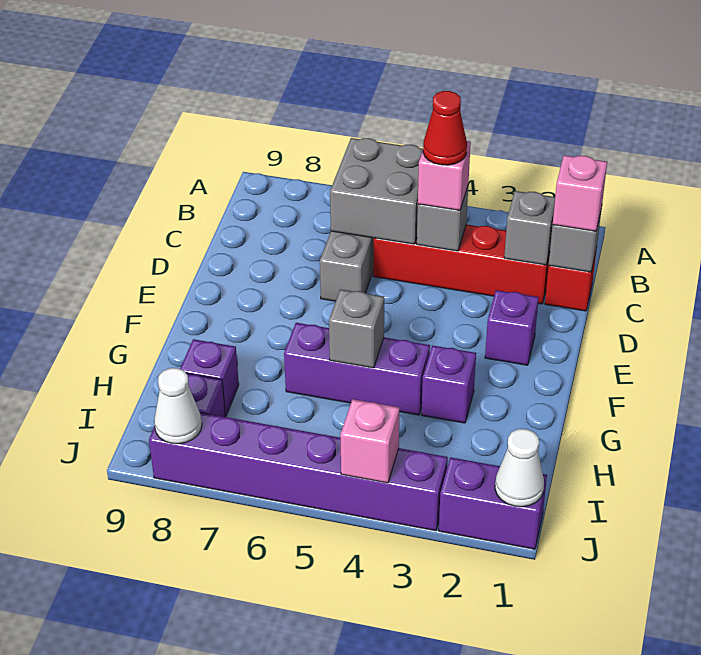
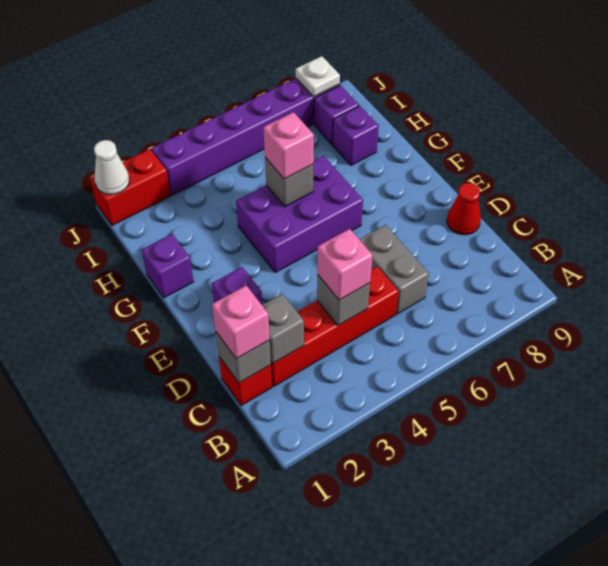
grey 2x2 brick [330,138,423,244] -> none
red 1x1 cone [423,91,467,165] -> red 1x1 cone moved to [447,183,481,235]
purple 1x1 brick [422,345,476,423] -> purple 1x1 brick moved to [142,234,194,298]
purple 1x3 brick [284,323,430,415] -> purple 2x3 brick [236,156,363,272]
purple 1x2 brick [439,457,547,549] -> red 1x2 brick [90,149,171,225]
pink 1x1 brick [340,399,400,483] -> pink 1x1 brick moved to [263,112,314,179]
white 1x1 cone [154,368,202,444] -> white 1x1 plate [296,56,340,97]

